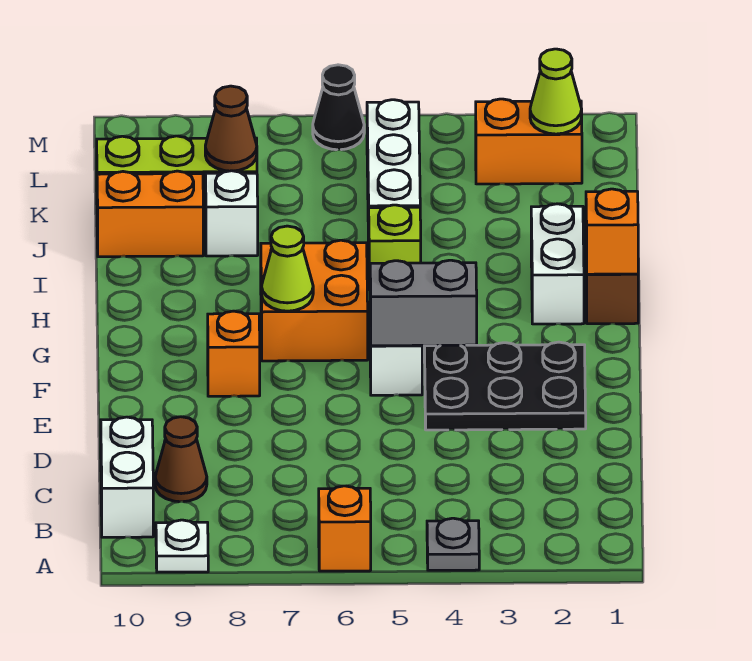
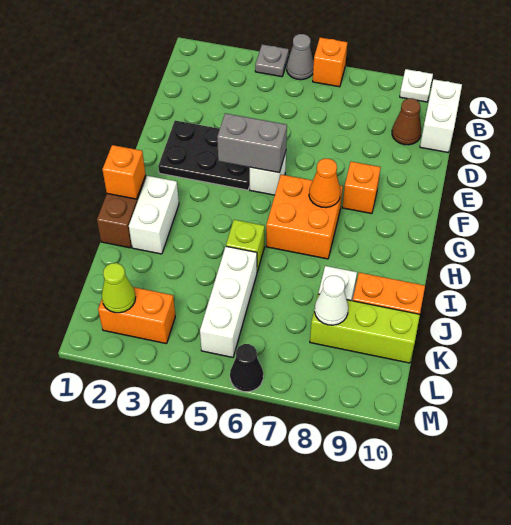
none -> grey 1x1 cone [287,34,314,80]
lime 1x1 cone [262,226,313,311] -> orange 1x1 cone [309,159,341,208]
brown 1x1 cone [205,86,257,171] -> white 1x1 cone [315,276,348,325]

